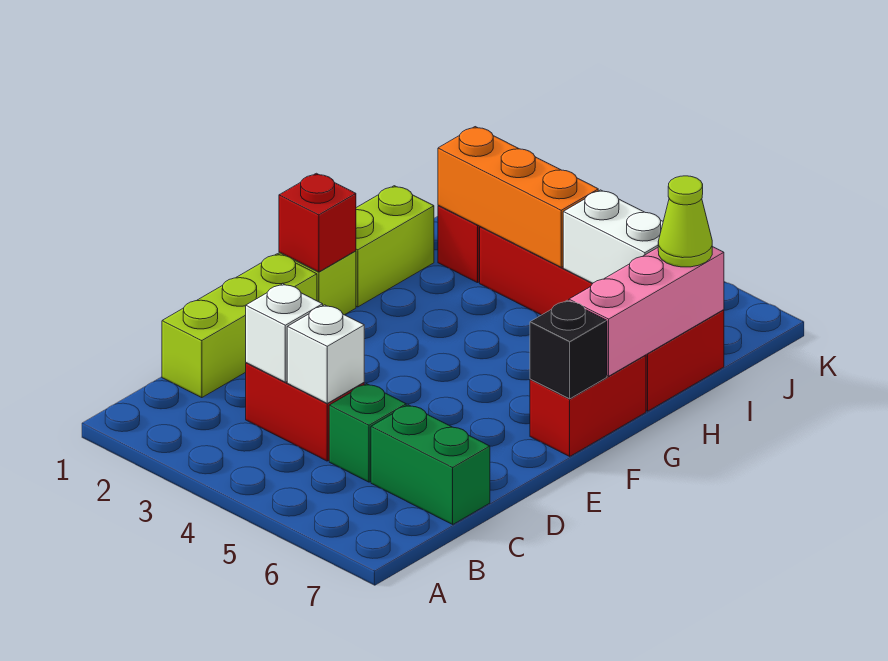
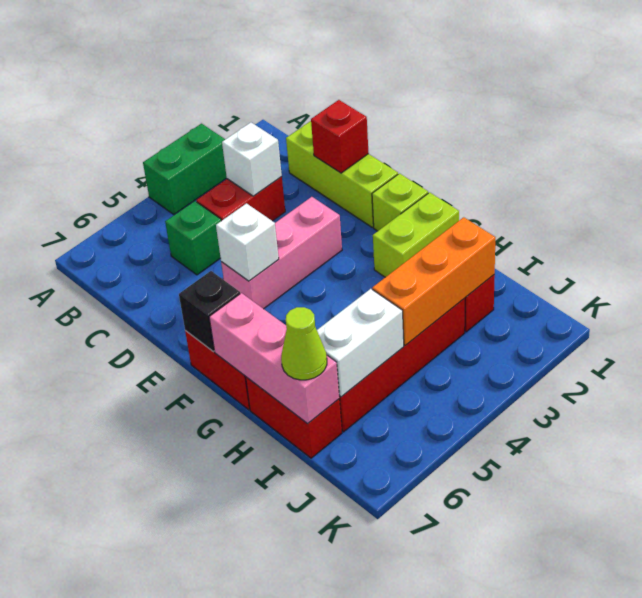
white 1x1 brick [287,305,364,403] -> white 1x1 brick moved to [216,203,279,281]
green 1x2 brick [371,405,490,524] -> green 1x2 brick moved to [143,124,227,214]
none -> pink 1x3 brick [221,197,342,309]
red 1x1 brick [279,173,356,272] -> red 1x1 brick moved to [311,100,369,173]
lime 1x2 brick [356,186,434,307] -> lime 1x2 brick turned to [373,192,459,277]

